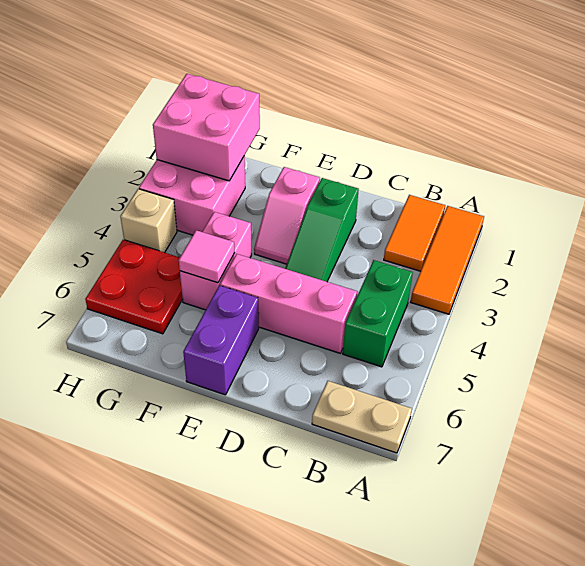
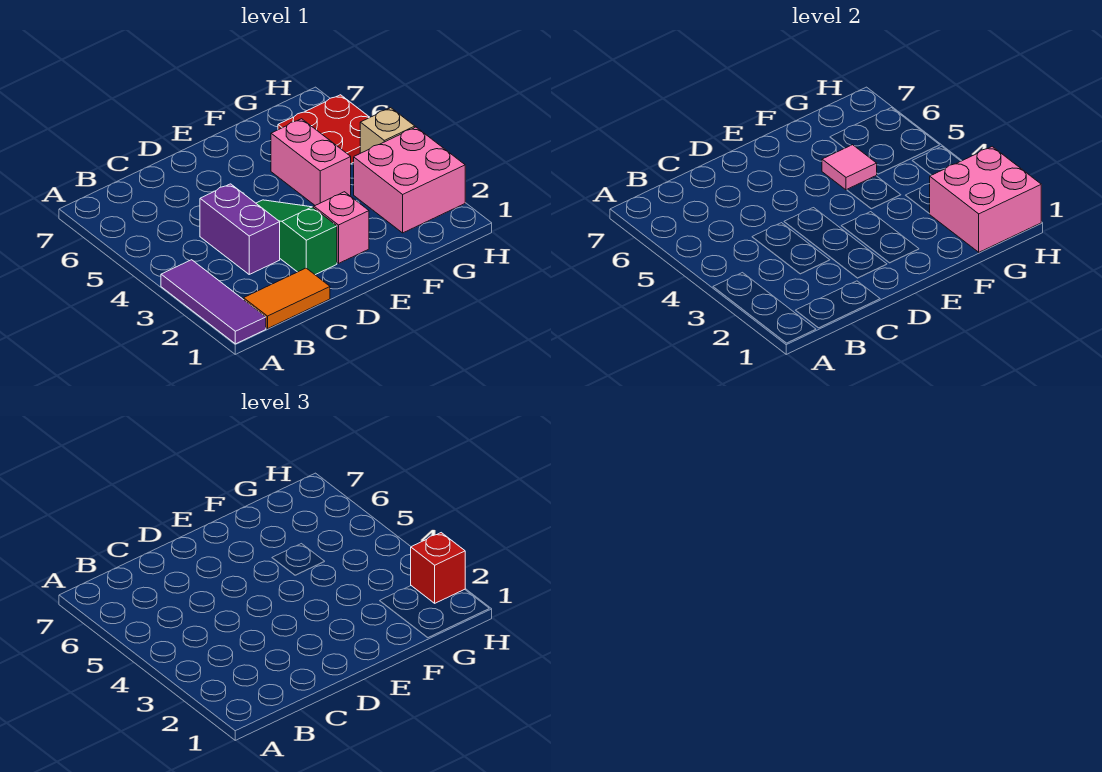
orange 1x3 tile [411,206,484,314] -> purple 1x3 tile [161,260,266,344]
tan 1x2 plate [312,381,412,453] -> none
orange 1x2 tile [384,195,445,271] -> orange 1x2 tile turned to [244,268,330,329]
green 1x2 brick [343,260,413,367] -> none
pink 1x3 brick [220,254,357,353] -> none
purple 1x2 brick [183,285,259,395] -> purple 1x2 brick moved to [200,184,280,274]
none -> red 1x1 brick [411,533,465,603]

